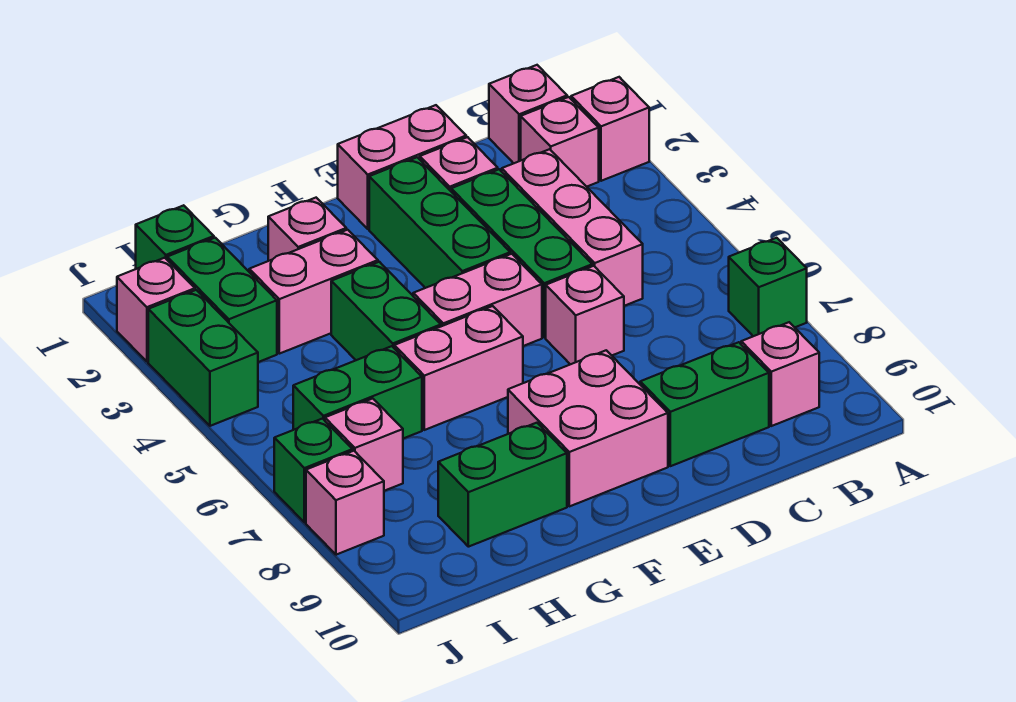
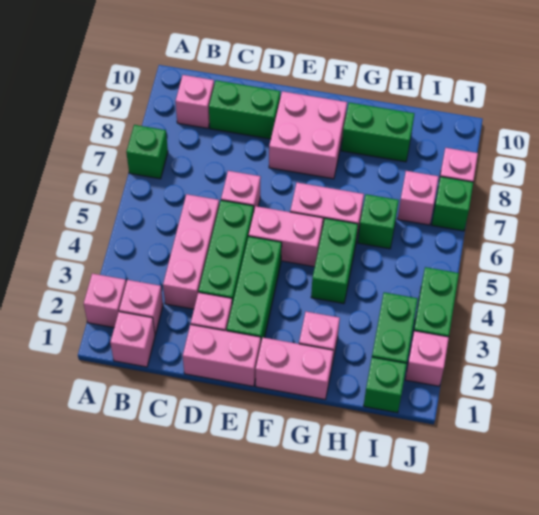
pink 1x2 brick [249,230,378,354] -> pink 1x2 brick moved to [256,338,333,399]
green 1x2 brick [293,346,422,439] -> green 1x1 brick [358,194,399,249]

